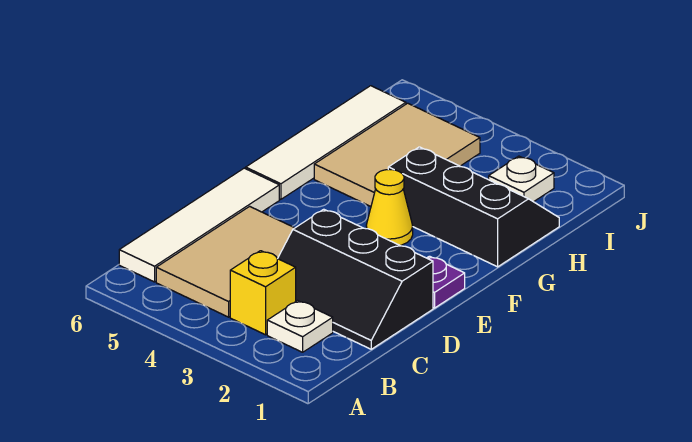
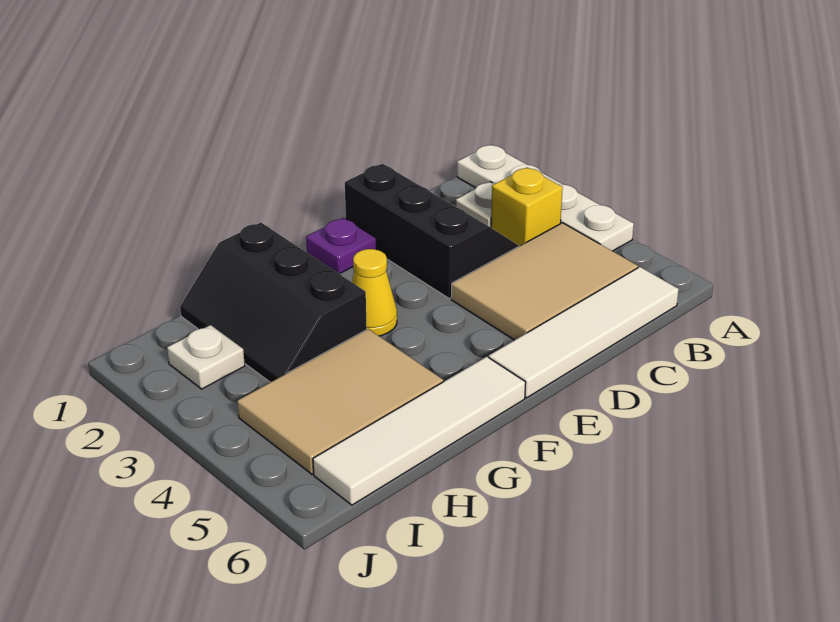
none -> white 1x4 plate [457,145,634,251]

